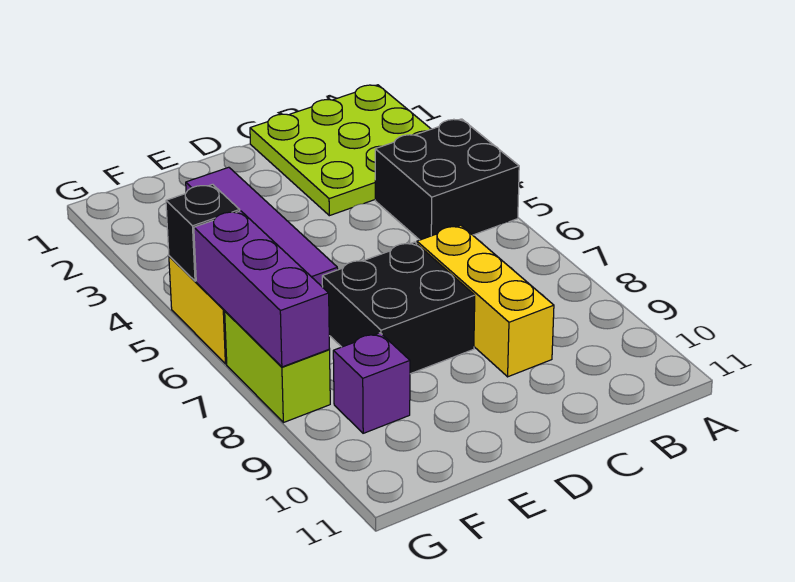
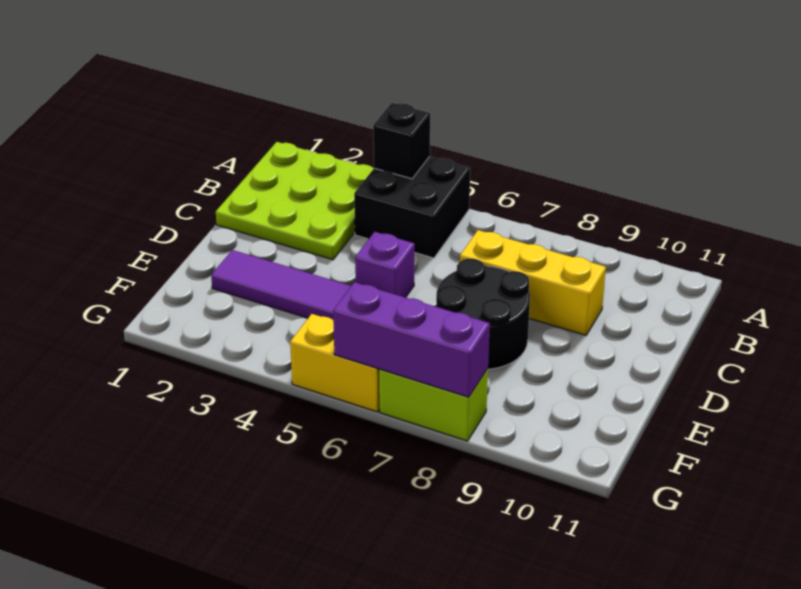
black 2x2 brick [322,242,475,374] -> black 2x2 round brick [436,259,530,369]
purple 1x1 brick [333,333,410,433] -> purple 1x1 brick moved to [355,232,415,298]
black 1x1 brick [166,184,240,281] -> black 1x1 brick moved to [373,103,430,179]

